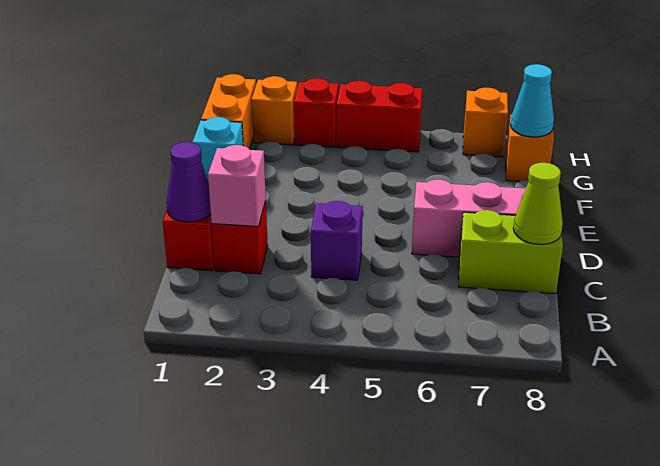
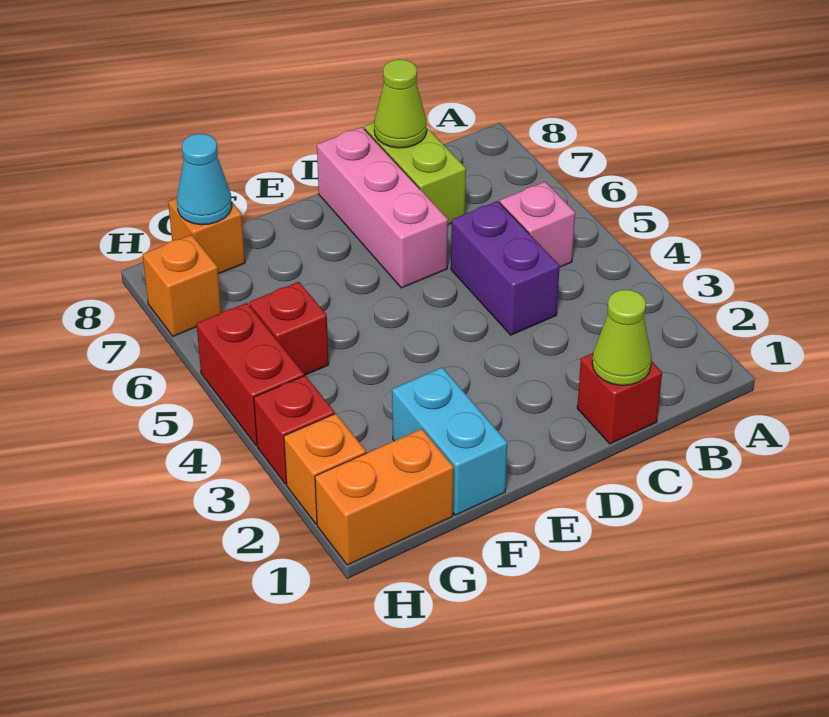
purple 1x1 cone [166,142,211,222] -> lime 1x1 cone [592,290,652,385]
red 1x1 brick [212,201,268,274] -> red 1x1 brick moved to [249,282,329,375]
pink 1x1 brick [208,145,266,227] -> pink 1x1 brick moved to [500,182,575,267]
purple 1x1 brick [311,201,363,280] -> purple 1x2 brick [451,201,560,335]
cyan 1x1 brick [192,117,243,183] -> cyan 1x2 brick [392,367,507,515]

